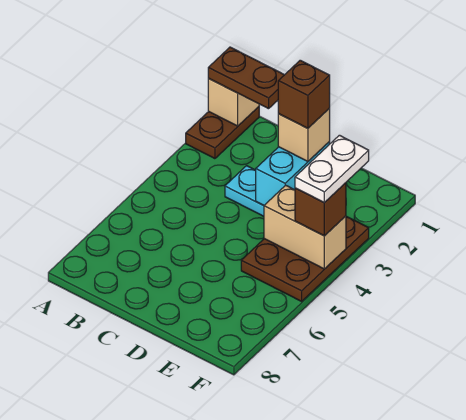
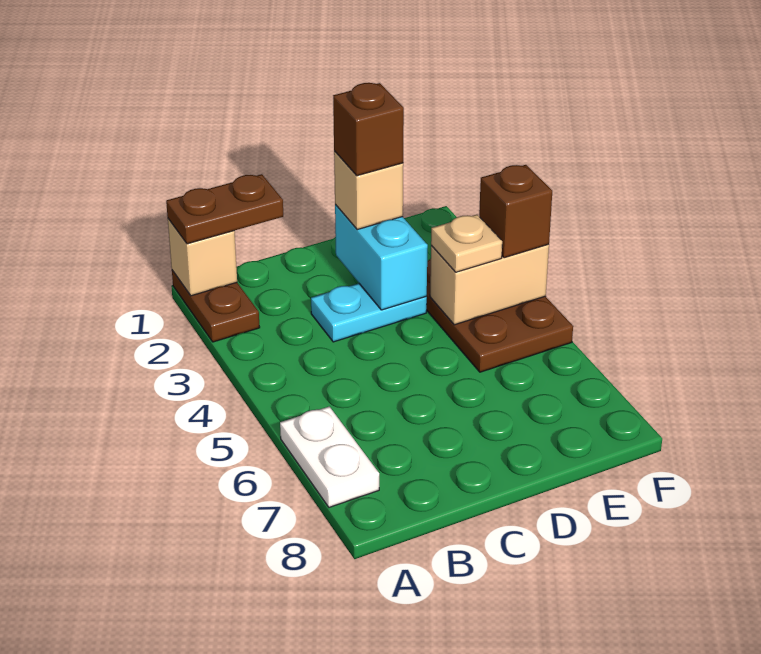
none -> tan 1x1 plate [431,215,502,272]
white 1x2 plate [295,135,369,203] -> white 1x2 plate moved to [280,407,379,507]

